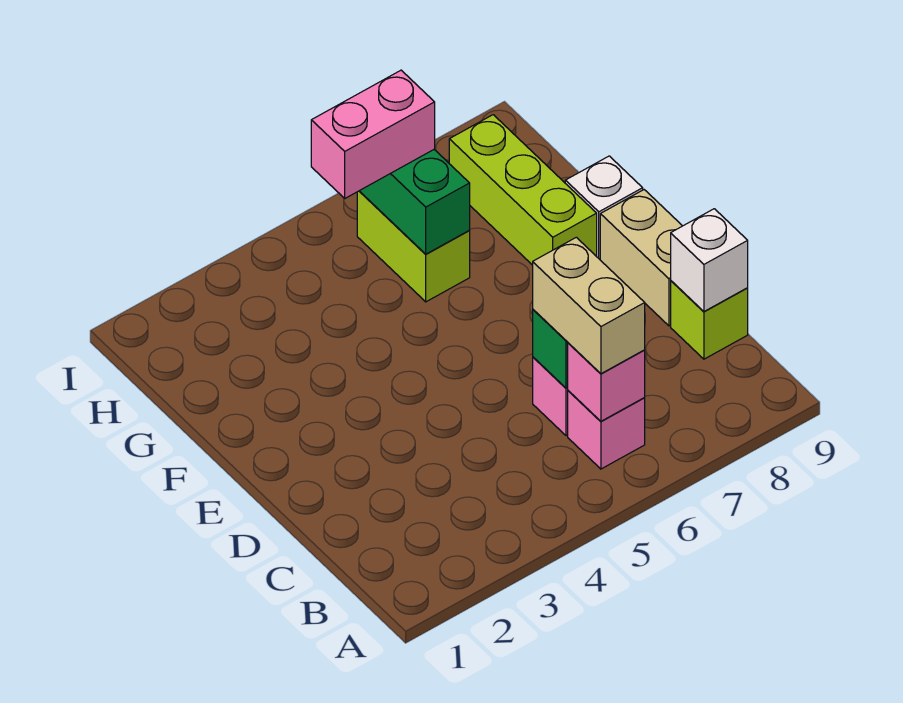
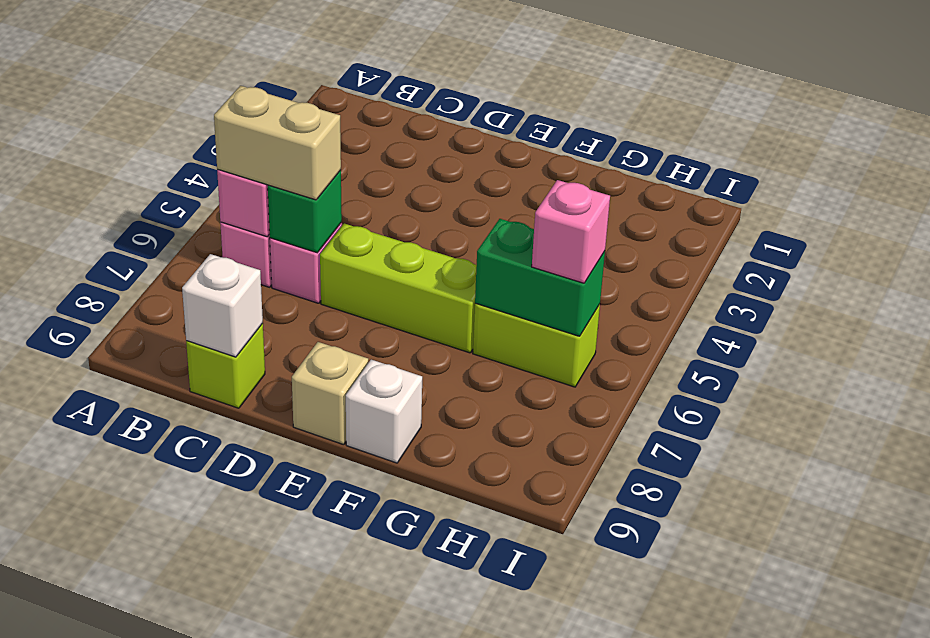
tan 1x2 brick [600,190,682,326] -> tan 1x1 brick [292,342,368,445]
lime 1x3 brick [449,115,597,265] -> lime 1x3 brick moved to [320,223,477,353]
pink 1x2 brick [311,70,435,198] -> pink 1x1 brick [532,180,610,283]

